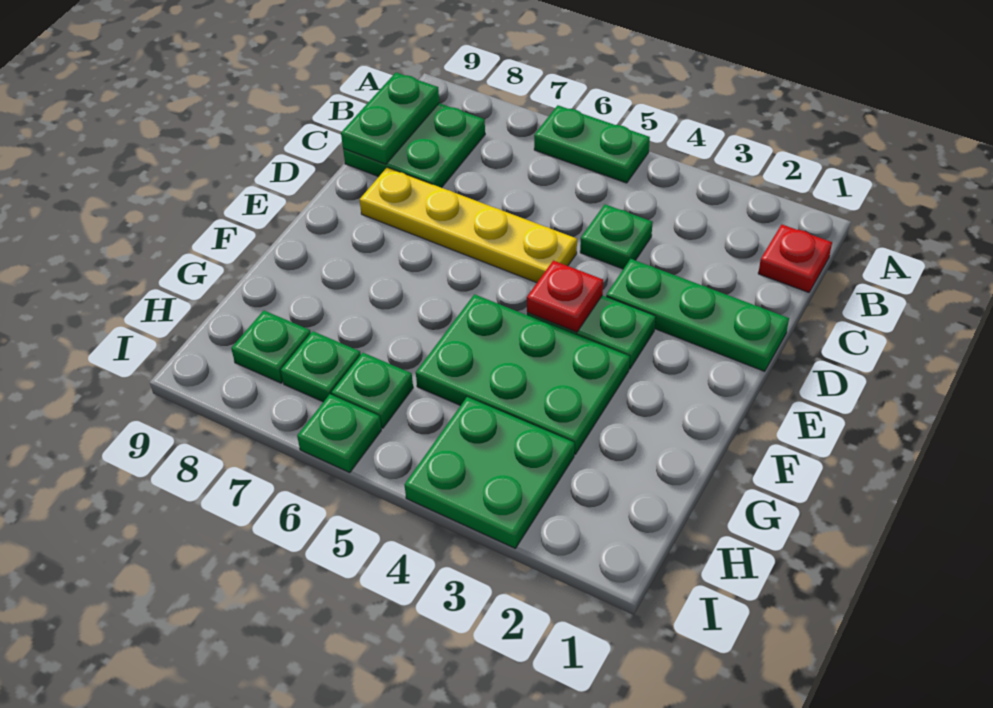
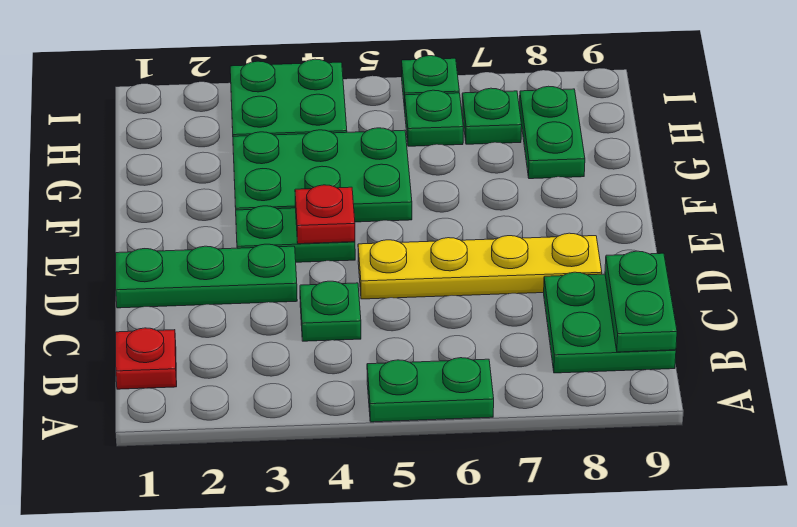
green 1x1 plate [231,311,311,383] -> green 1x2 plate [519,86,585,179]

